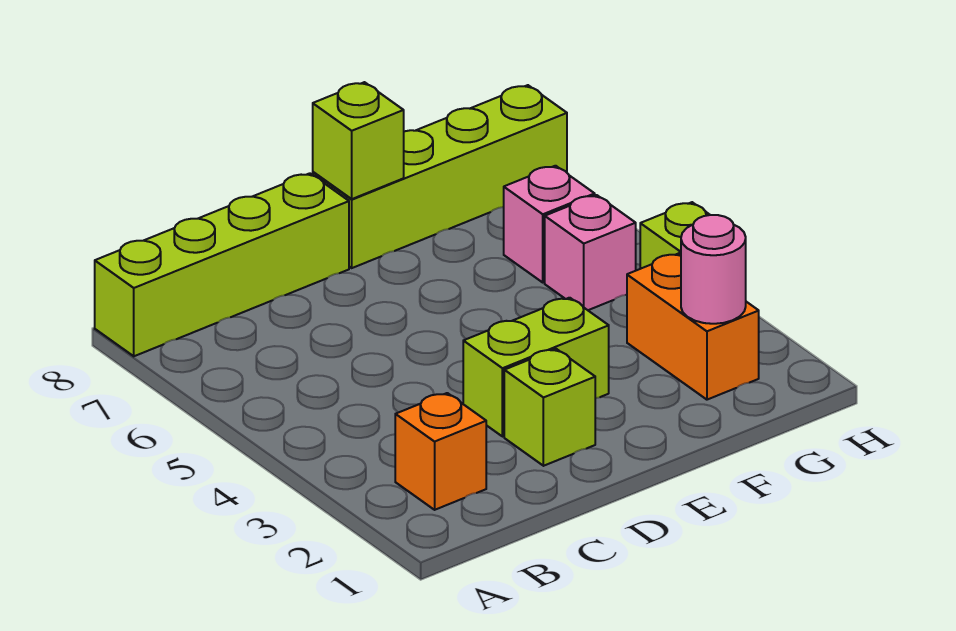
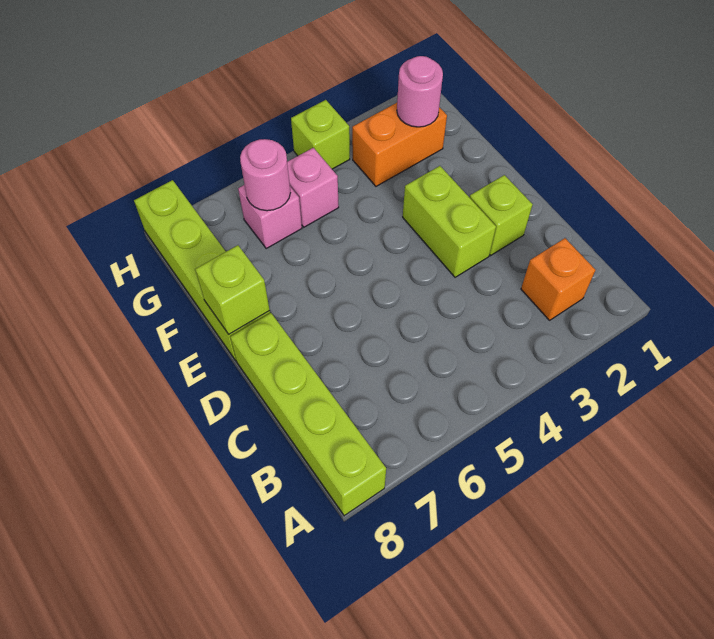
none -> pink 1x1 round brick [240,139,290,211]

